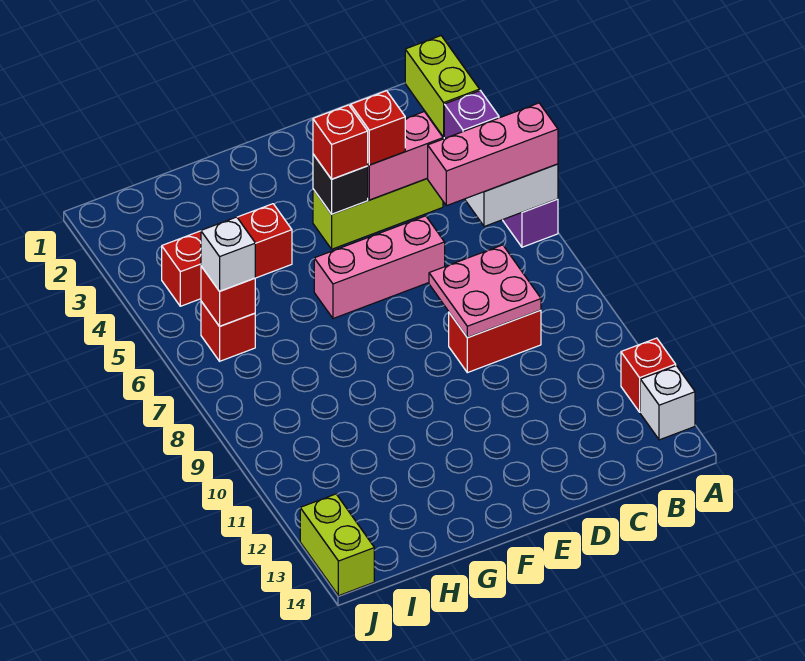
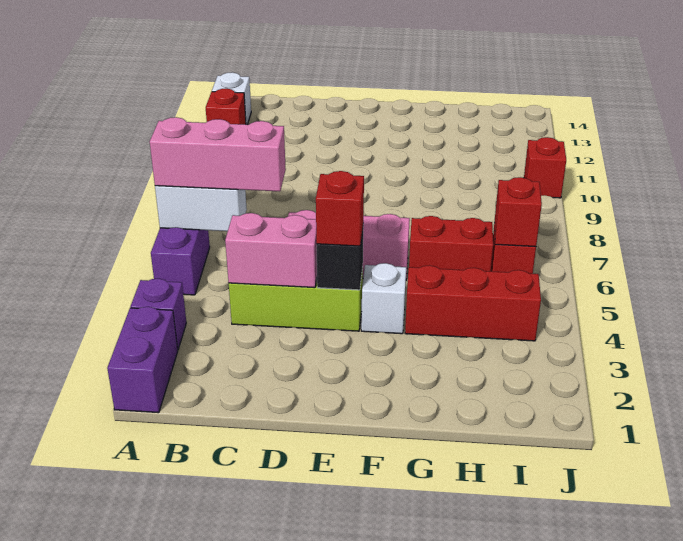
lime 1x2 brick [405,36,480,137] -> purple 1x2 brick [107,307,178,413]
pink 2x2 plate [429,245,541,338] -> none
red 1x2 brick [449,310,541,373] -> red 1x2 brick moved to [409,216,493,271]
red 1x1 brick [351,91,405,165] -> red 1x1 brick moved to [524,137,566,198]
white 1x1 brick [201,217,255,291] -> white 1x1 brick moved to [361,263,406,334]
lime 1x2 brick [300,494,374,596] -> none

